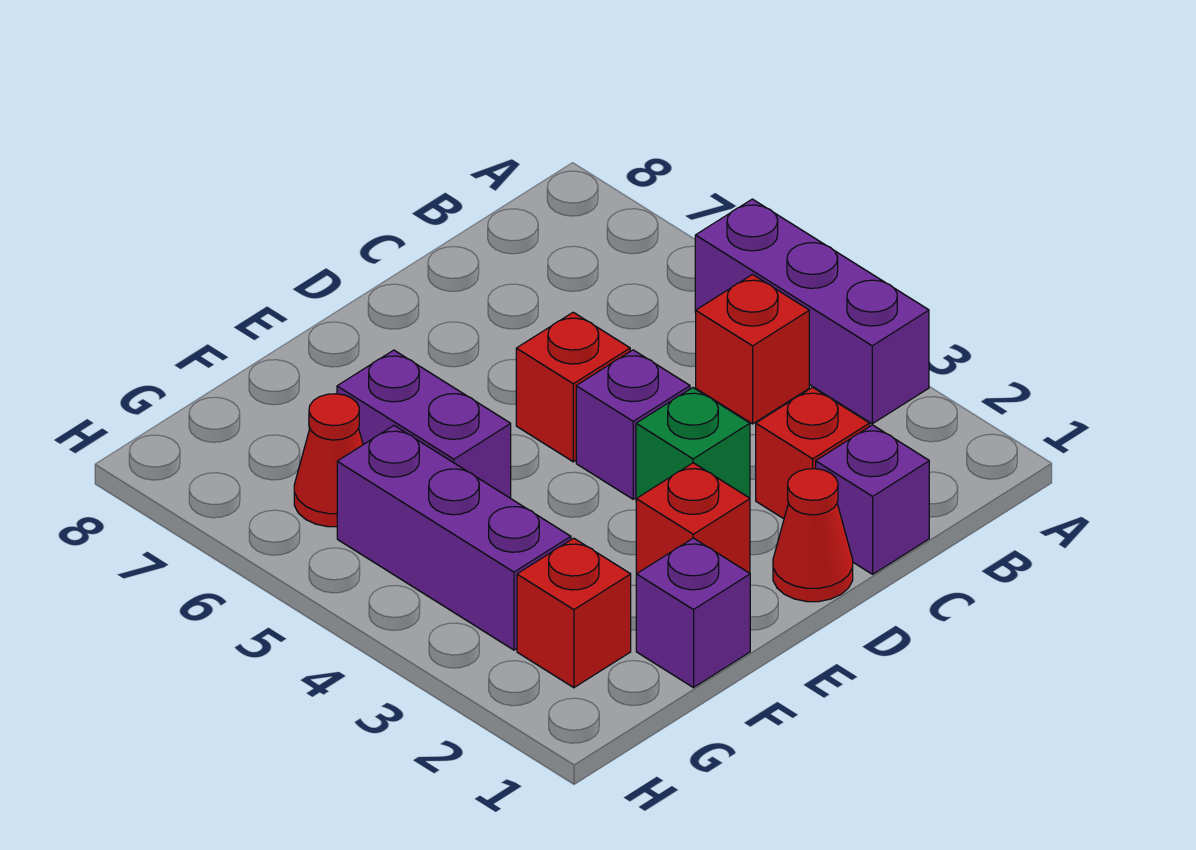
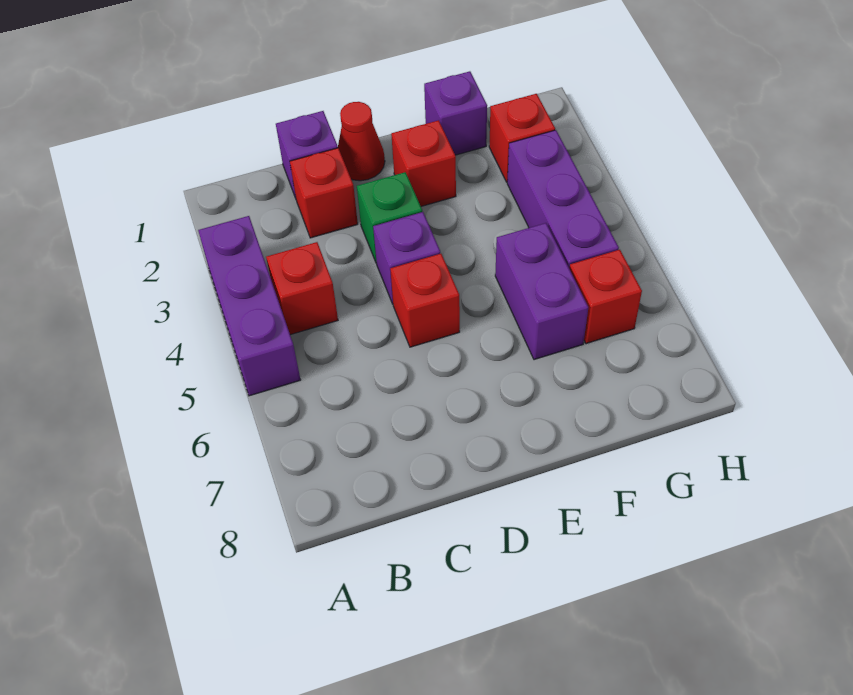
red 1x1 cone [294,394,363,527] -> red 1x1 brick [569,250,642,344]

